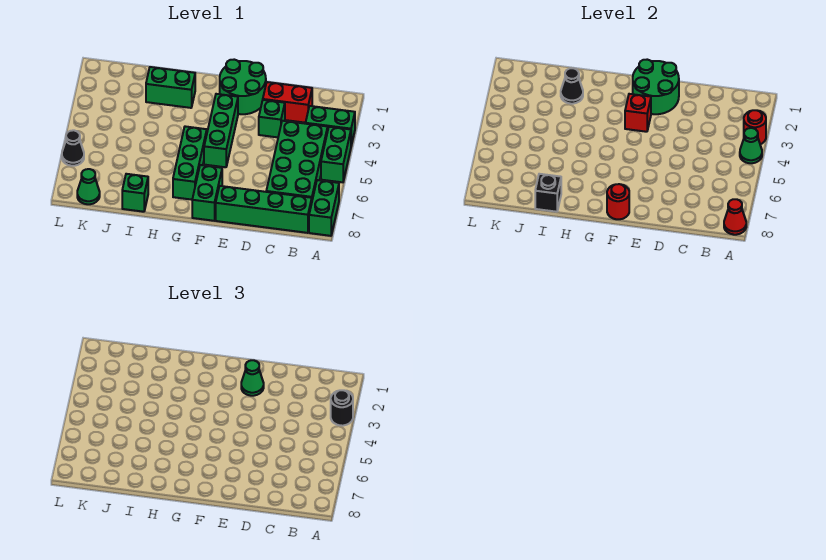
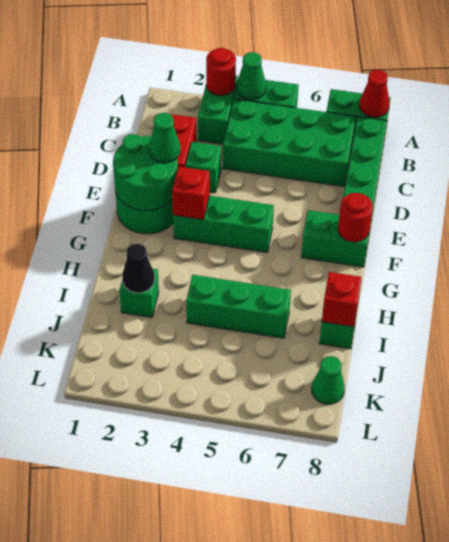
black 1x1 round brick [331,390,353,426] -> none
green 1x3 brick [173,126,207,200] -> green 1x3 brick moved to [186,275,291,338]
green 1x2 brick [146,67,195,108] -> green 1x1 brick [119,269,159,318]
black 1x1 brick [535,174,561,212] -> red 1x1 brick [322,272,362,327]
black 1x1 cone [62,130,84,166] -> none

